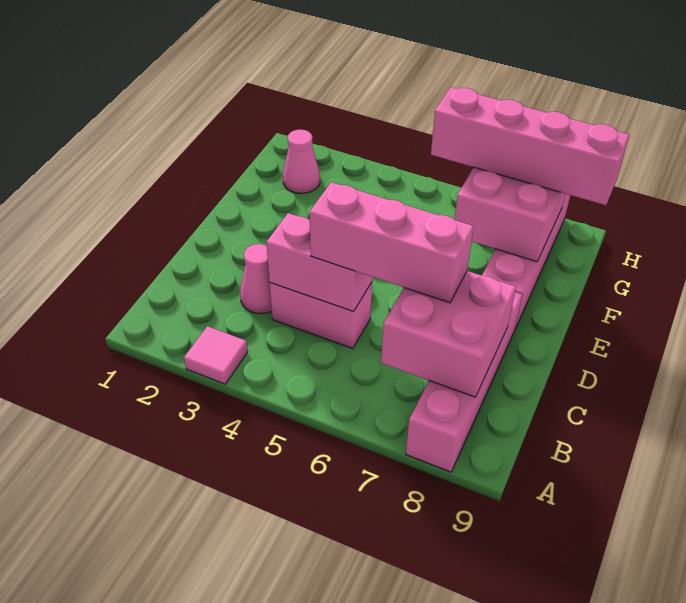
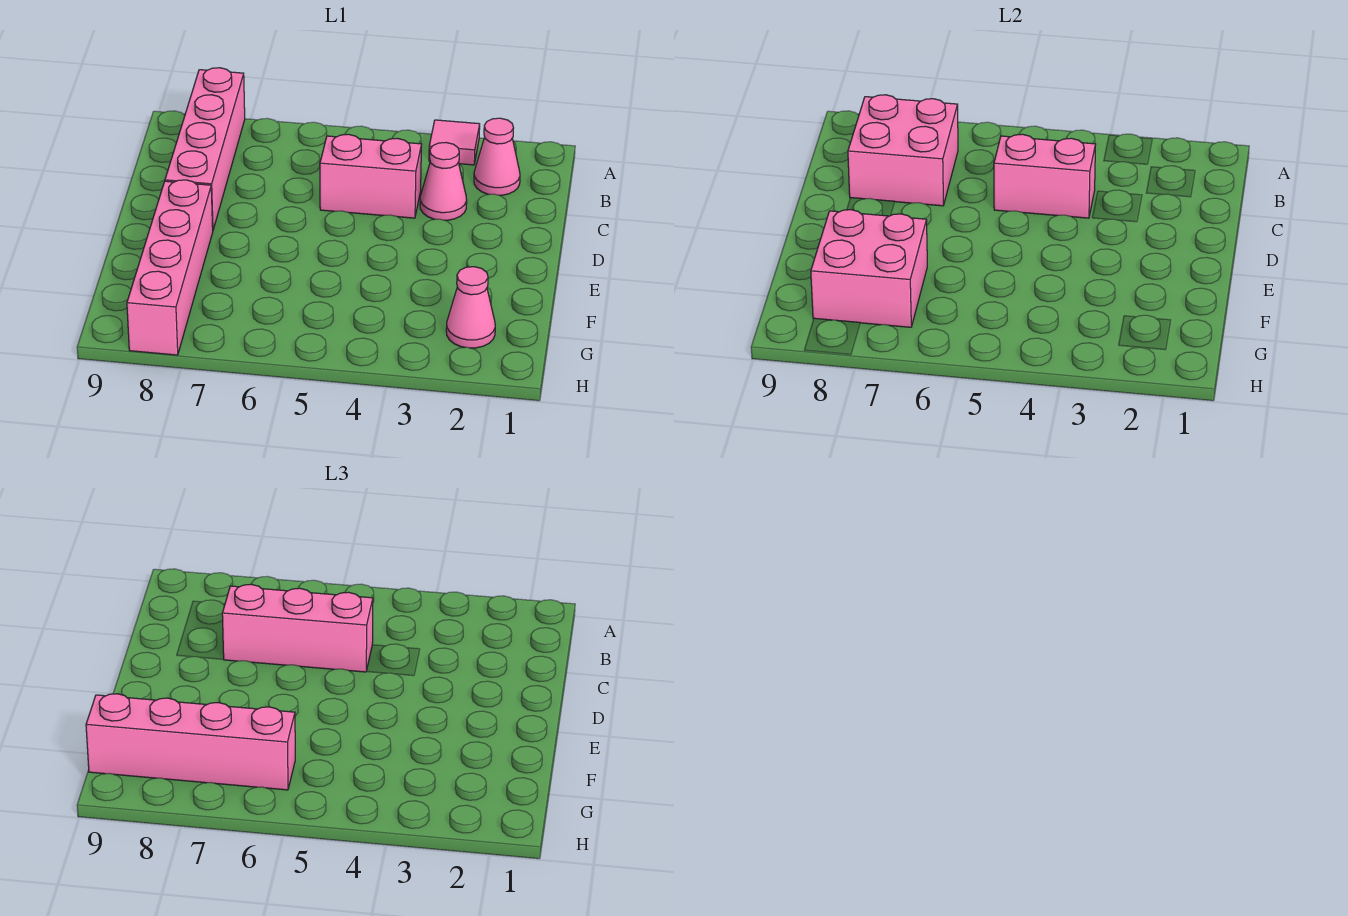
none -> pink 1x1 cone [474,118,520,195]

